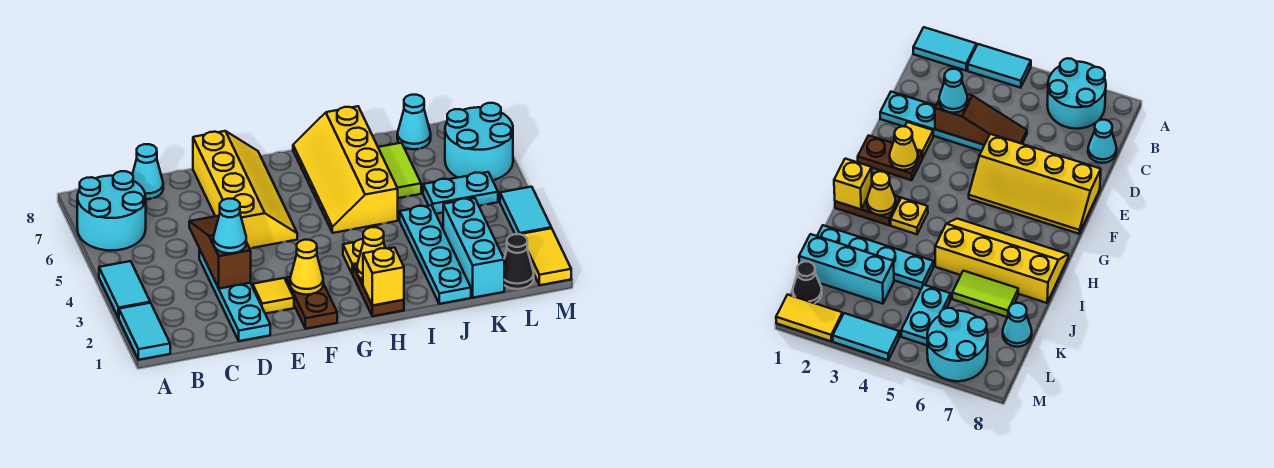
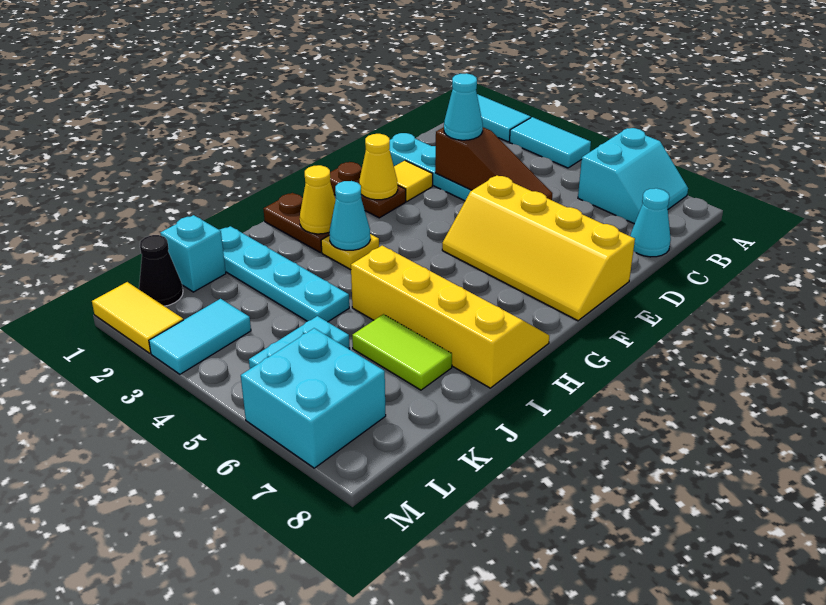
cyan 2x2 round brick [77,171,146,251] -> cyan 2x2 slope [578,128,688,224]
yellow 1x1 brick [363,247,404,306] -> none
cyan 1x3 brick [443,198,504,298] -> cyan 1x1 brick [160,215,226,292]
cyan 1x1 cone [397,95,431,149] -> cyan 1x1 cone moved to [329,181,370,250]
cyan 2x2 round brick [445,103,513,180] -> cyan 2x2 brick [241,328,386,468]
cyan 1x2 tile [500,187,551,234] -> cyan 1x2 tile turned to [149,299,251,374]

